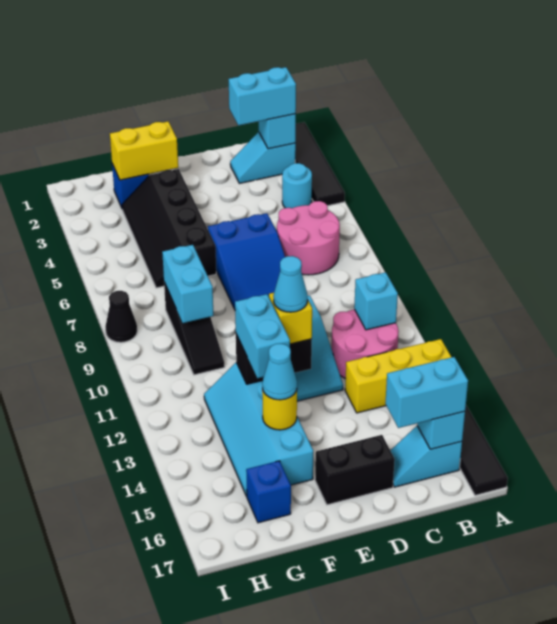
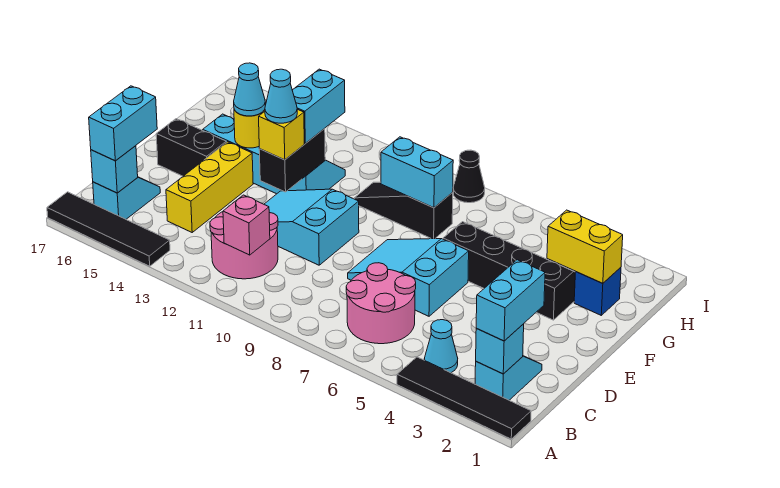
yellow 1x3 brick [345,339,451,413] -> yellow 1x3 brick moved to [166,142,253,232]
cyan 1x1 round brick [282,163,312,208] -> cyan 1x1 cone [424,320,458,373]
cyan 1x1 brick [354,272,398,330] -> pink 1x1 brick [223,195,270,255]
blue 2x3 slope [208,213,285,309] -> cyan 2x3 slope [348,239,469,316]
black 1x2 brick [315,435,395,505] -> black 1x2 brick turned to [156,119,226,176]
yellow 1x2 brick [110,122,178,180] -> yellow 1x2 brick turned to [547,210,623,283]
cyan 1x2 brick [235,294,290,378] -> cyan 1x2 brick turned to [292,69,345,144]
blue 1x1 brick [246,461,291,523] -> none

